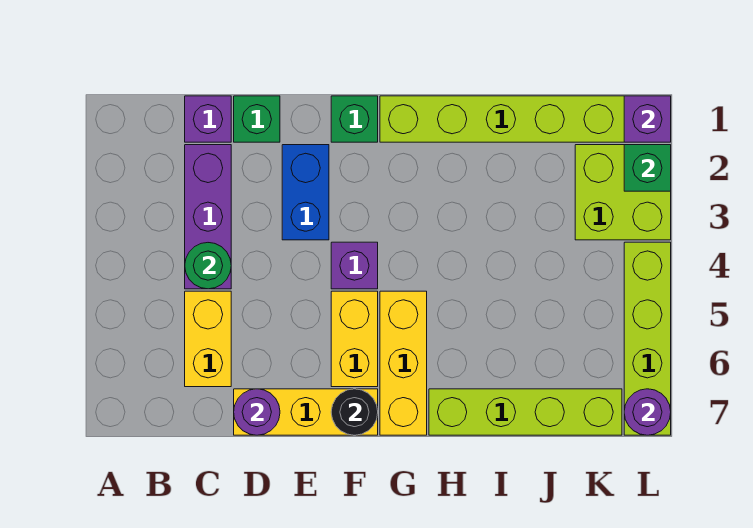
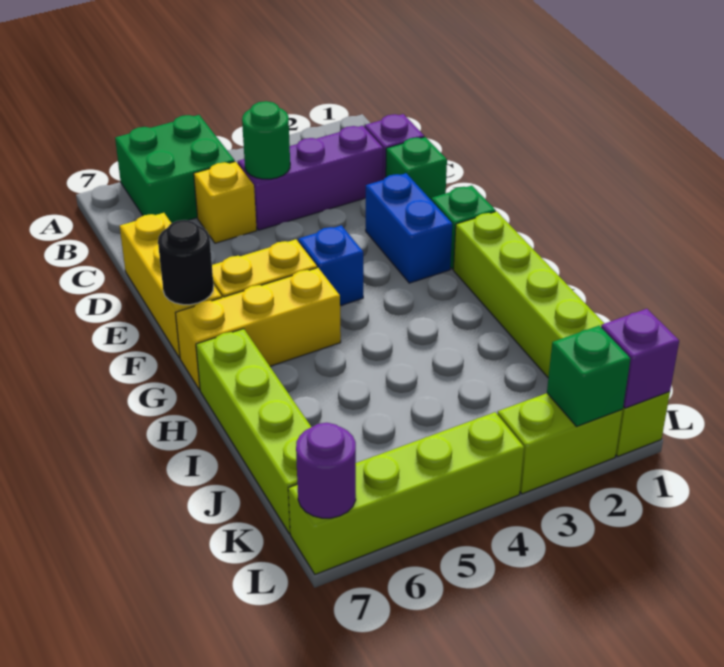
none -> green 2x2 brick [115,115,235,223]
yellow 1x2 brick [185,291,231,387] -> yellow 1x1 brick [194,162,257,243]
purple 1x1 round brick [234,389,280,435] -> none
blue 1x2 brick [282,145,329,240] -> blue 1x2 brick turned to [366,173,452,283]
purple 1x1 brick [331,242,378,289] -> blue 1x1 brick [298,225,363,306]
lime 2x2 brick [575,145,671,240] -> lime 1x2 brick [497,393,623,494]

